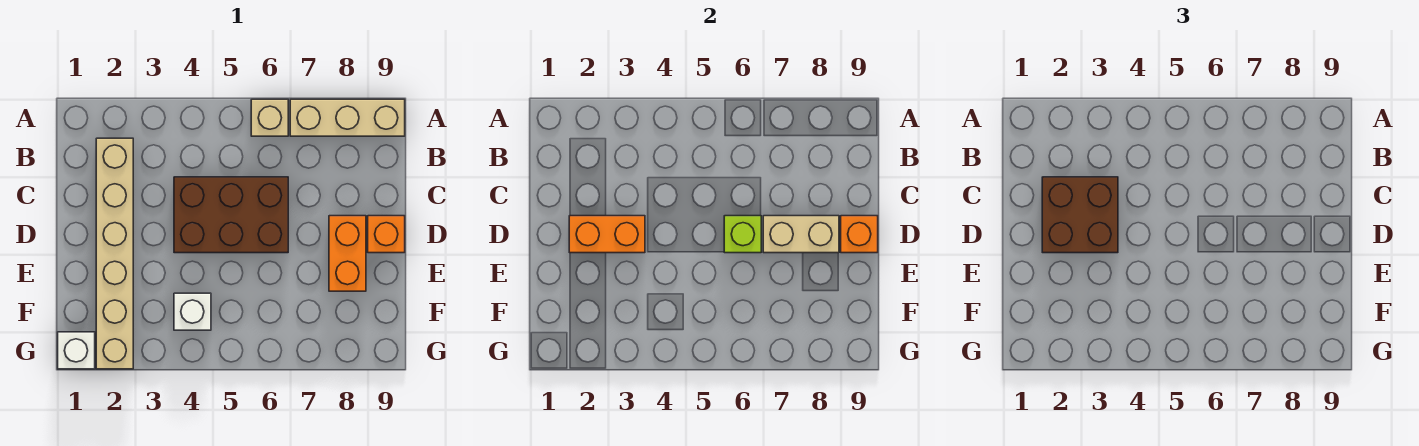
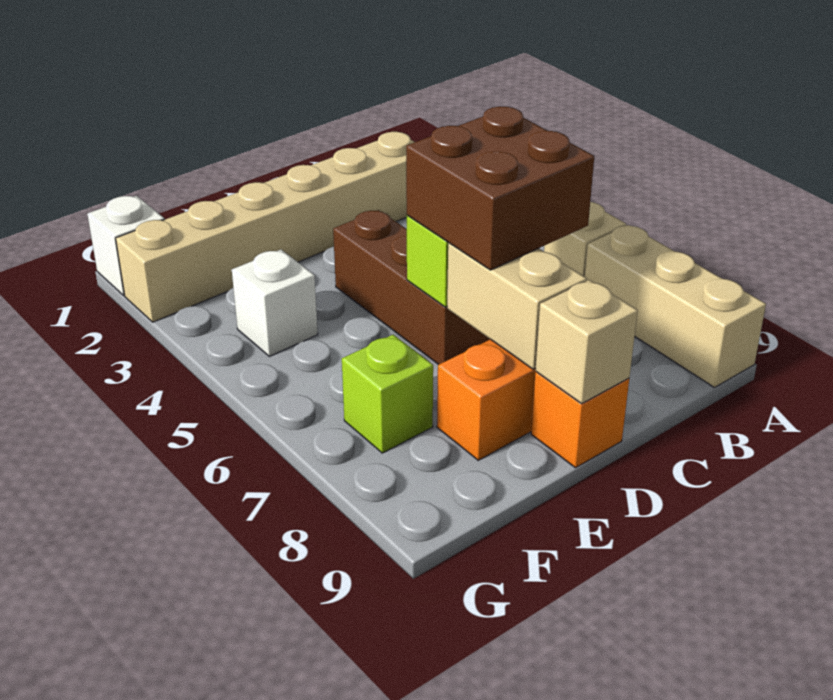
brown 2x2 brick [1042,177,1118,253] -> brown 2x2 brick moved to [406,106,594,270]
brown 2x3 brick [174,177,288,253] -> brown 1x3 brick [333,210,490,365]
orange 1x2 brick [569,216,645,253] -> none
orange 1x1 brick [841,216,878,253] -> tan 1x1 brick [536,280,638,404]
none -> lime 1x1 brick [342,335,433,453]

